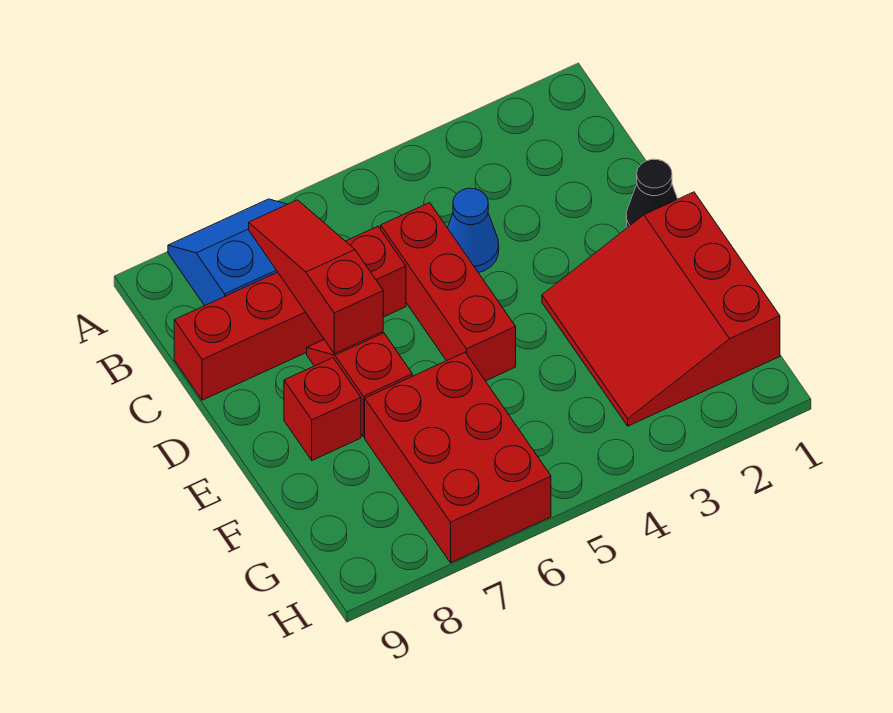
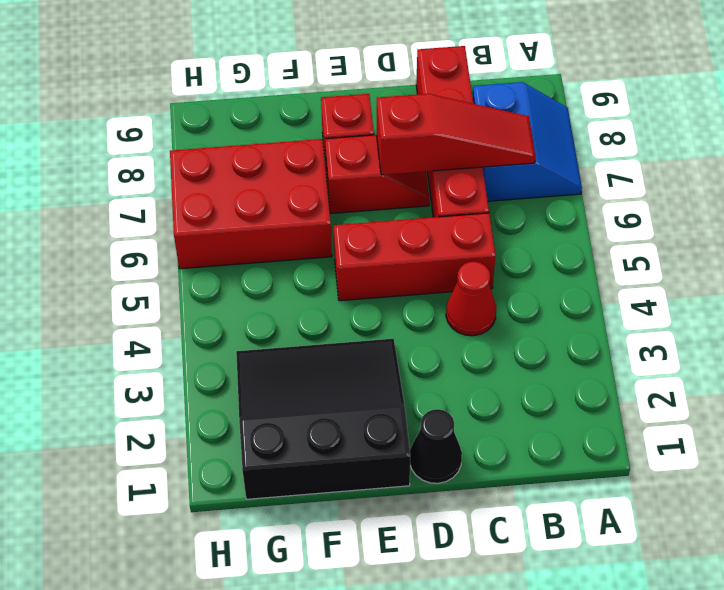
blue 1x1 cone [448,188,499,273] -> red 1x1 cone [446,262,496,336]
red 3x3 slope [542,192,780,426] -> black 3x3 slope [236,339,410,499]

